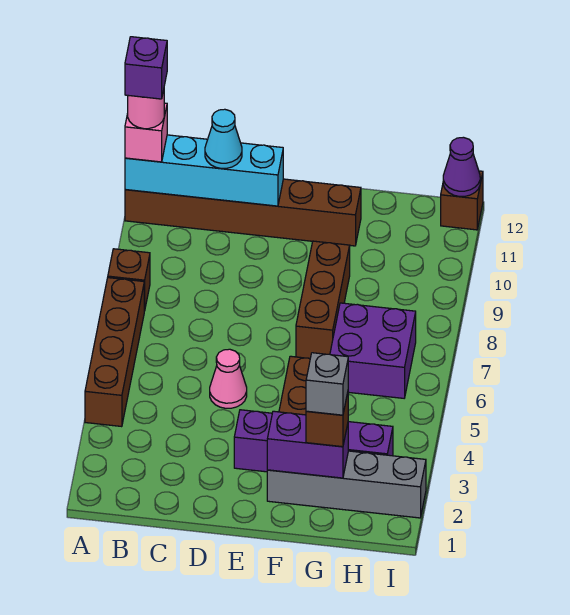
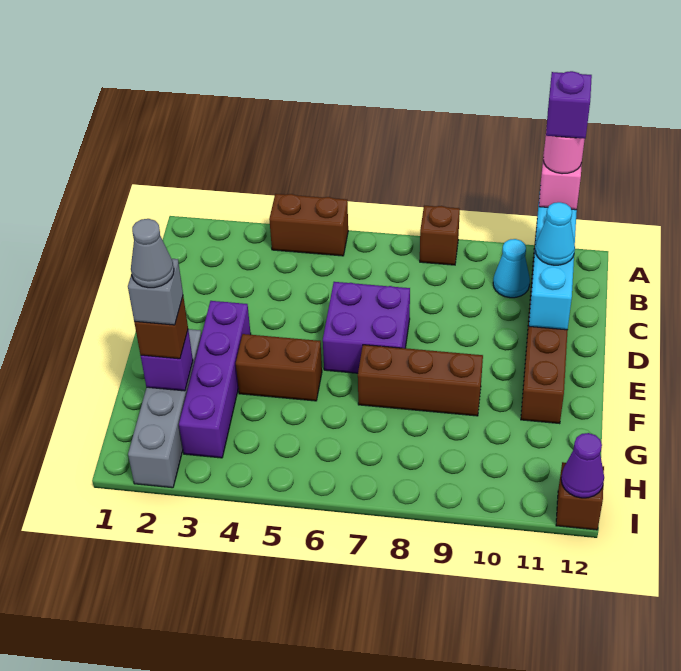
brown 1x4 brick [85,278,144,427] -> brown 1x2 brick [269,194,348,256]
none -> cyan 1x1 cone [493,239,530,298]
pink 1x1 cone [210,349,247,408] -> none
purple 1x2 brick [267,411,348,478] -> purple 1x1 brick [141,331,193,391]
none -> grey 1x1 cone [131,219,174,288]
purple 2x2 brick [330,303,416,398] -> purple 2x2 brick moved to [323,282,410,373]

